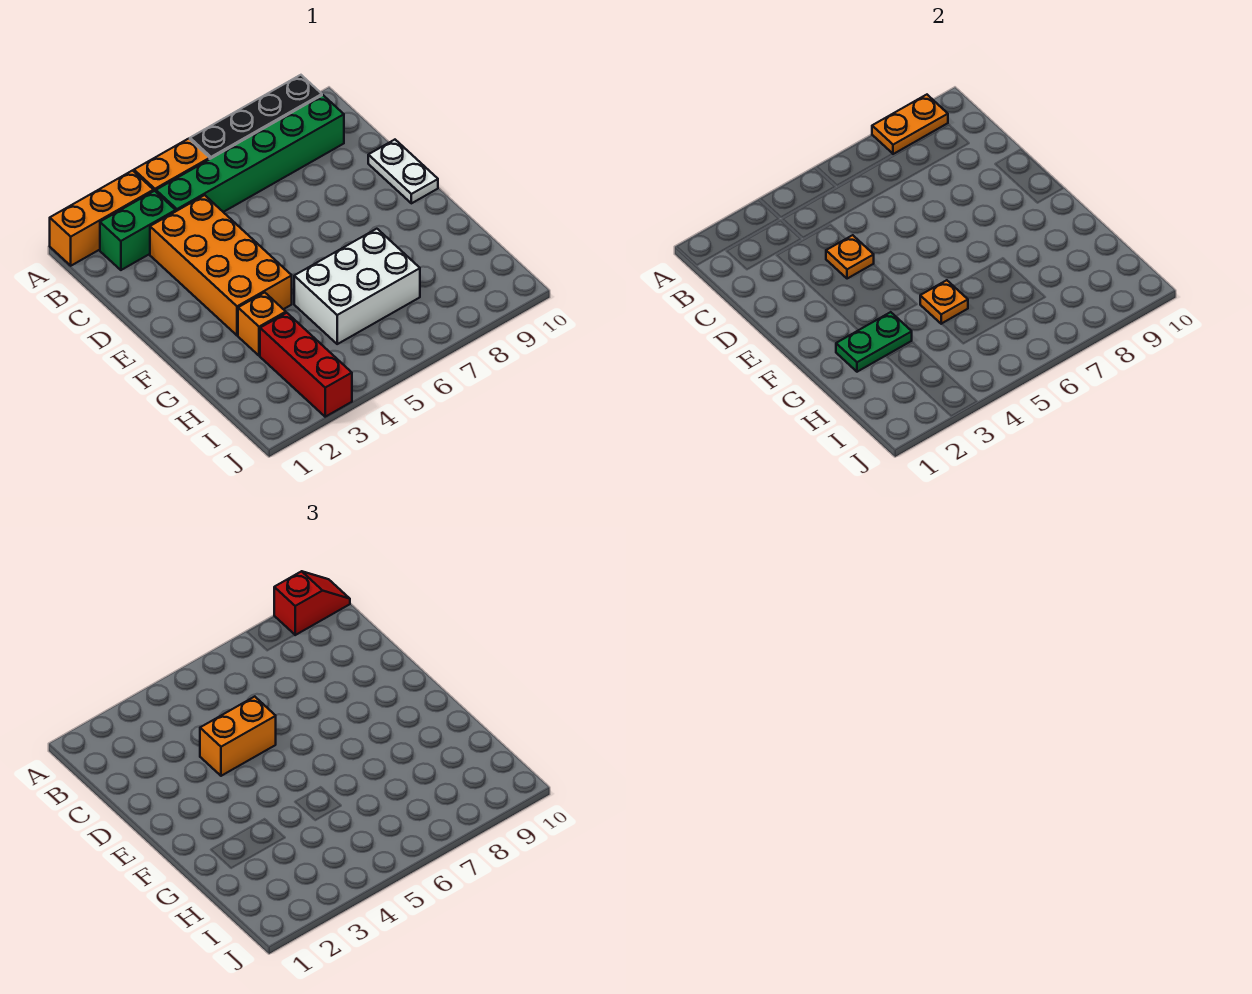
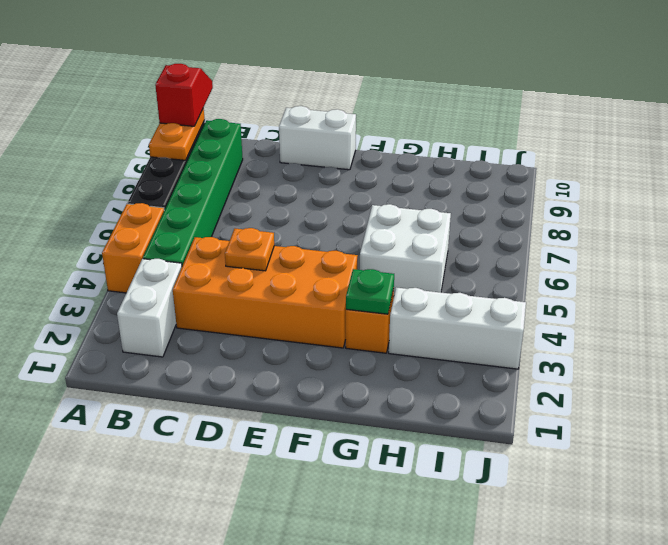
orange 1x3 brick [50,171,154,266] -> none
green 1x2 brick [100,191,176,270] -> white 1x2 brick [117,259,182,357]
orange 1x2 brick [200,697,276,776] -> none
white 1x2 plate [368,140,438,203] -> white 1x2 brick [279,106,356,170]
green 1x2 plate [836,312,912,372] -> green 1x1 plate [346,269,394,314]
white 2x3 brick [294,229,420,344] -> white 2x2 brick [360,204,451,294]
orange 1x1 plate [920,280,968,324] -> none
red 1x3 brick [260,313,352,417] -> white 1x3 brick [389,287,526,369]

